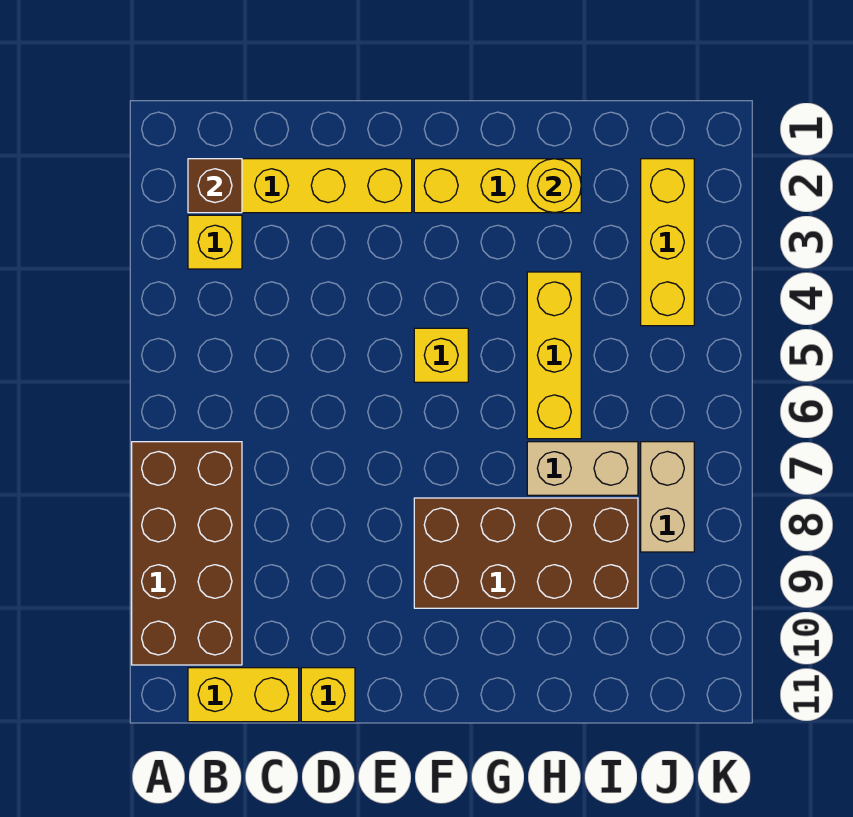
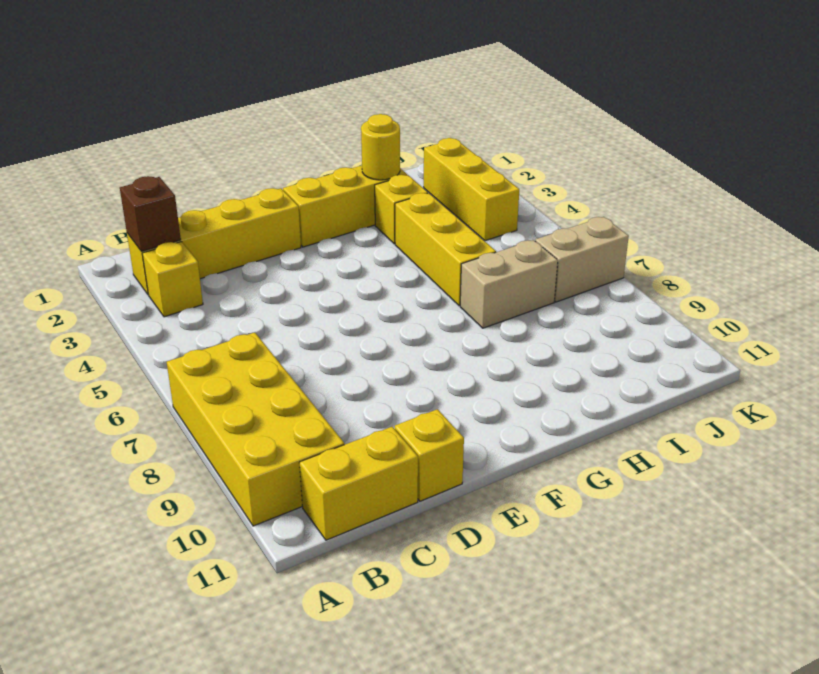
brown 2x4 brick [132,442,242,665] -> yellow 2x4 brick [167,332,344,526]
yellow 1x1 brick [414,328,468,382] -> yellow 1x1 brick moved to [375,175,428,244]
brown 2x4 brick [414,498,638,608] -> none
tan 1x2 brick [641,442,694,552] -> tan 1x2 brick turned to [535,217,629,302]

